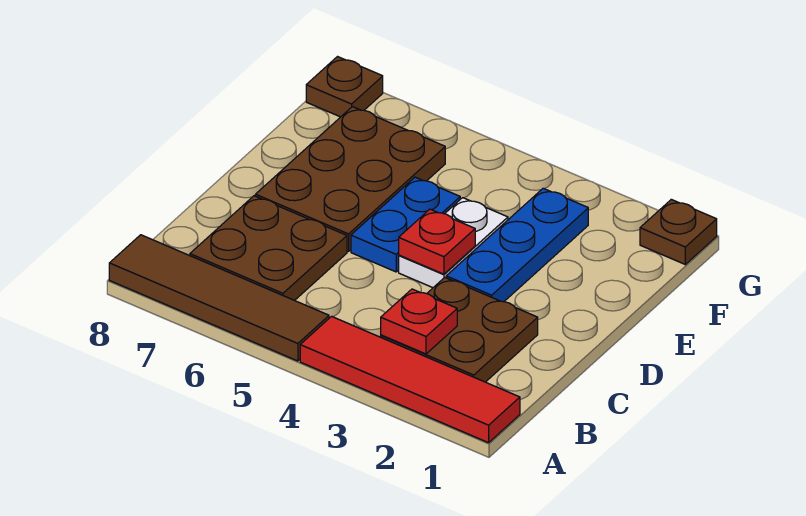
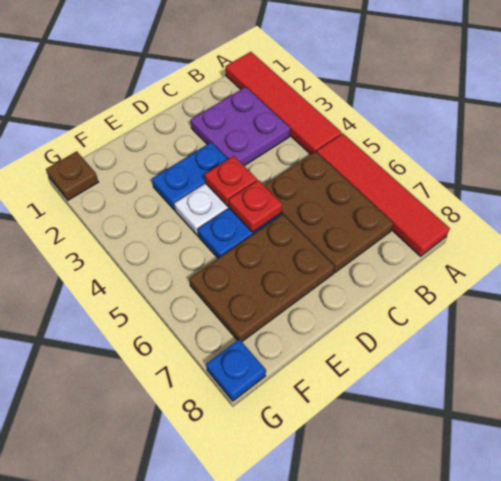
brown 1x4 tile [109,235,329,361] -> red 1x4 tile [317,134,450,256]
brown 2x2 plate [381,278,538,382] -> purple 2x2 plate [191,87,290,166]
red 1x1 plate [381,289,457,354] -> red 1x1 plate moved to [229,180,282,232]
brown 2x2 plate [190,196,347,301] -> brown 2x3 plate [264,151,393,273]
blue 1x3 plate [446,188,588,302] -> blue 1x2 plate [152,142,228,210]
brown 1x1 plate [306,57,383,117] -> blue 1x1 plate [206,339,266,401]

